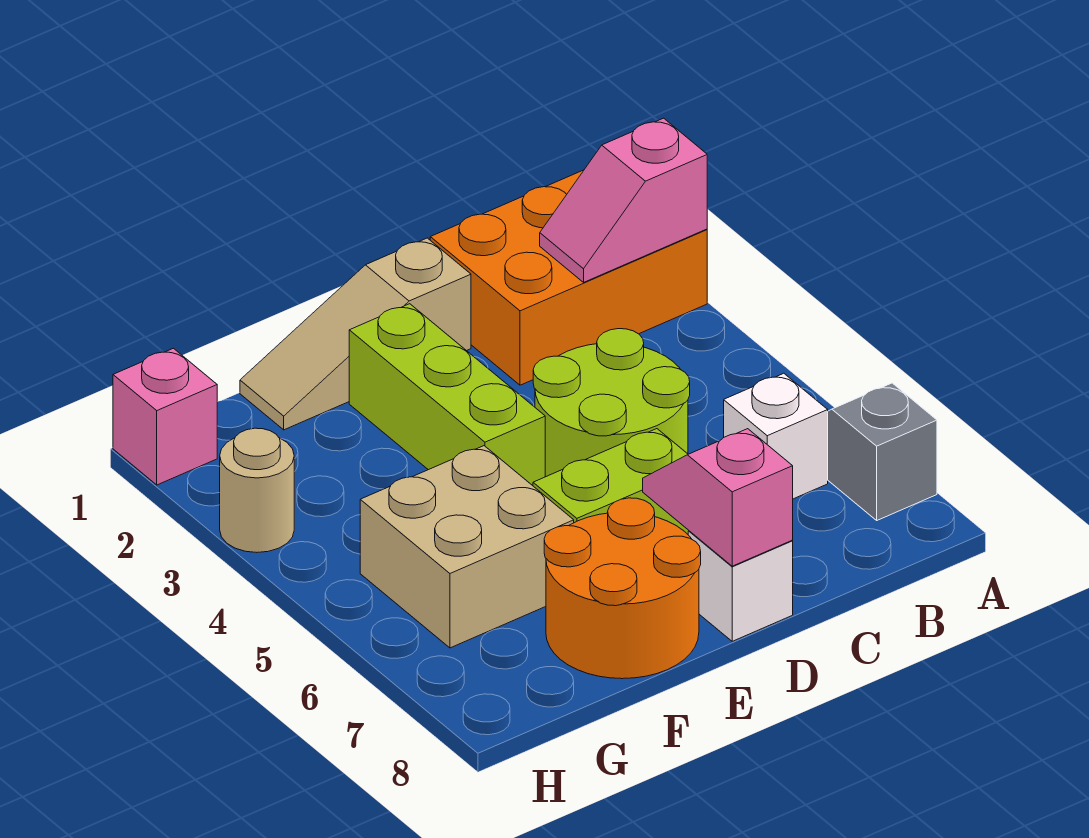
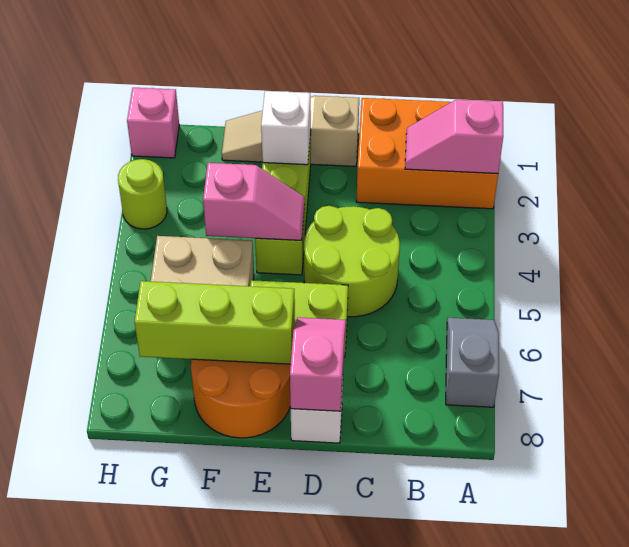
white 1x1 brick [724,373,828,499] -> white 1x1 brick moved to [261,91,311,165]
none -> pink 1x2 slope [203,163,305,240]
none -> lime 1x3 brick [135,281,295,364]
tan 1x1 round brick [220,428,294,552] -> lime 1x1 round brick [118,159,167,229]

